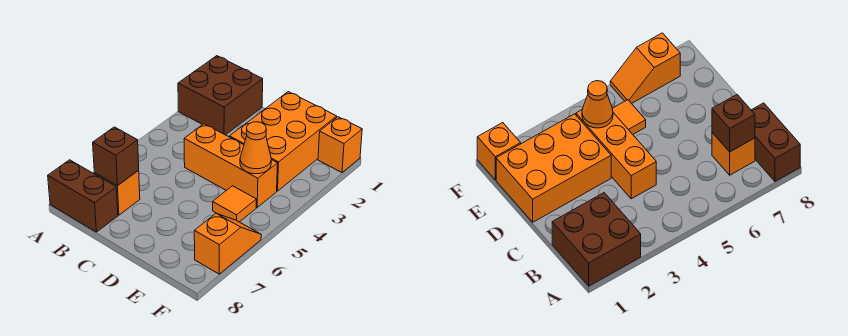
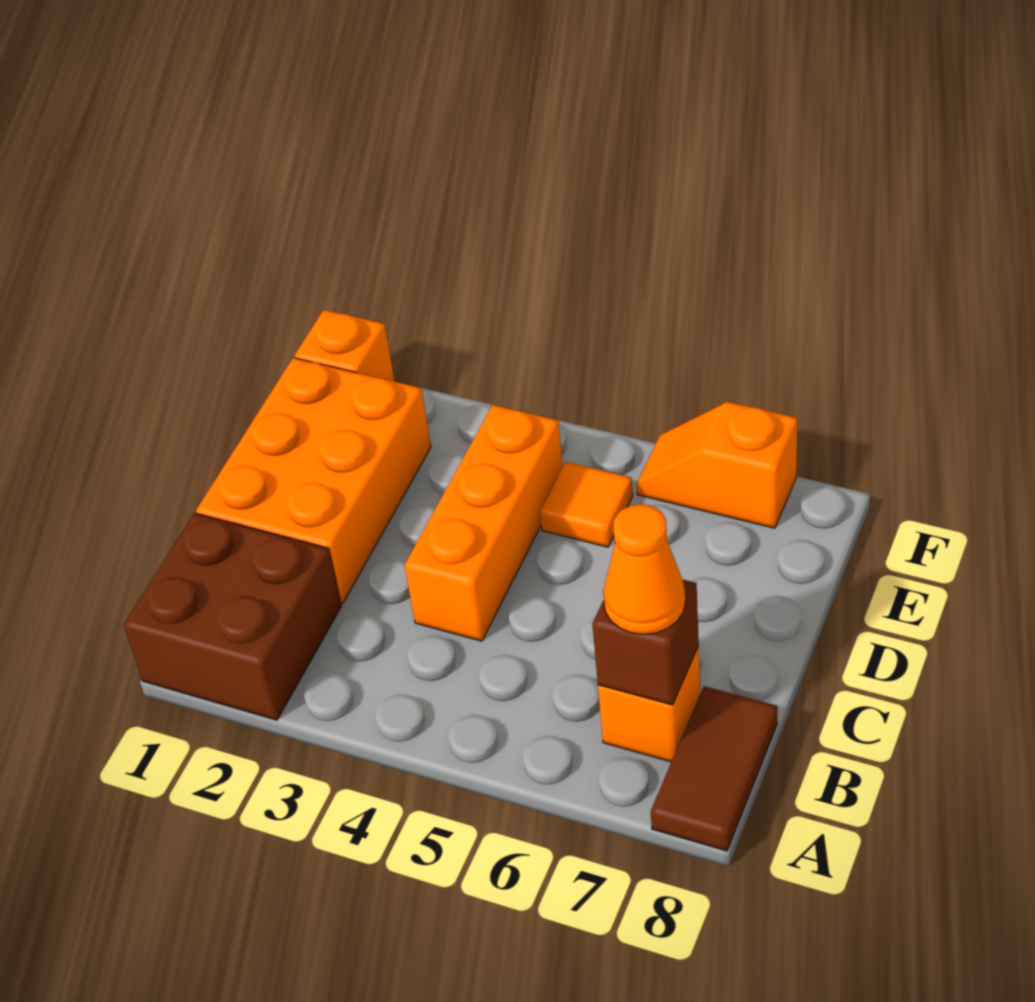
brown 1x2 brick [48,160,118,232] -> brown 1x2 tile [651,686,777,851]
orange 2x3 brick [229,92,337,191] -> orange 2x3 brick turned to [196,358,431,604]
orange 1x1 cone [240,122,271,174] -> orange 1x1 cone moved to [603,504,685,635]

